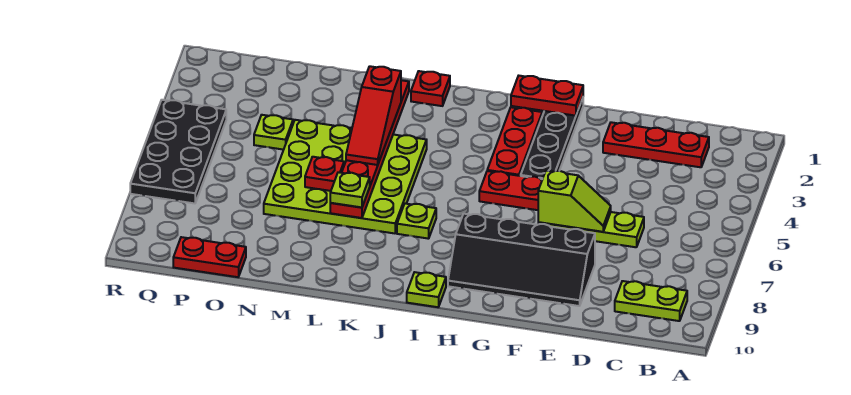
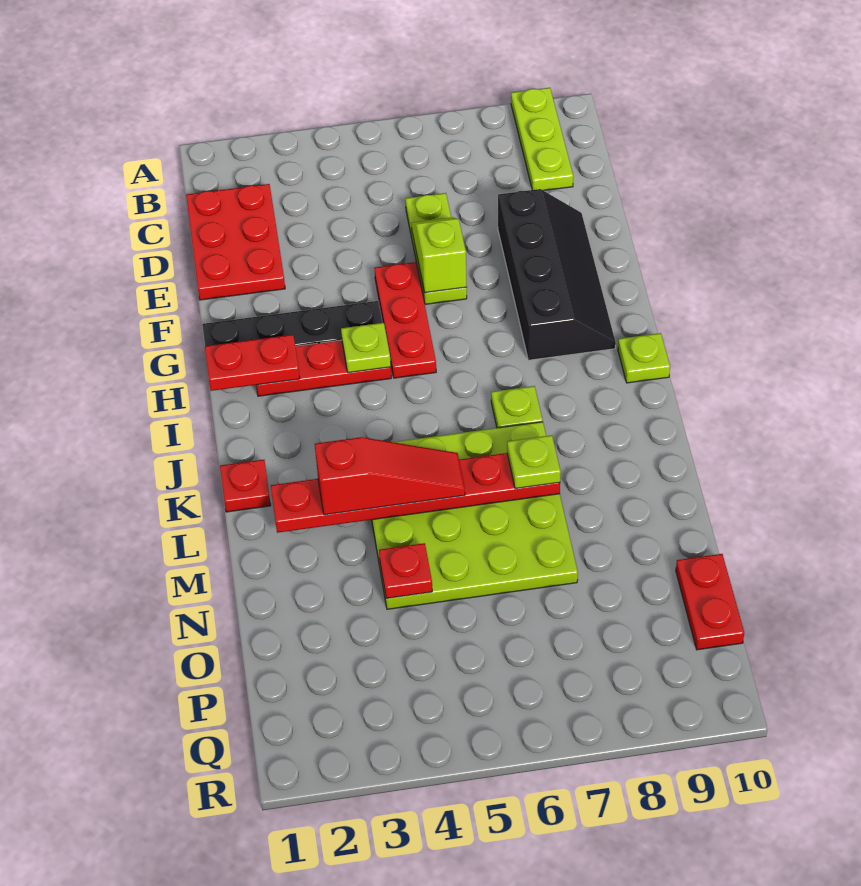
lime 1x2 plate [615,281,687,321] -> lime 1x3 plate [511,88,573,191]
red 1x3 plate [603,122,709,167] -> red 2x3 plate [186,184,285,300]
red 1x2 plate [511,76,583,116] -> red 1x2 plate turned to [205,335,300,391]
red 1x1 plate [305,157,344,191] -> red 1x1 plate moved to [379,543,432,598]
lime 1x1 plate [254,115,293,150] -> lime 1x1 plate moved to [341,323,391,373]
black 2x4 plate [130,100,226,203] -> none

